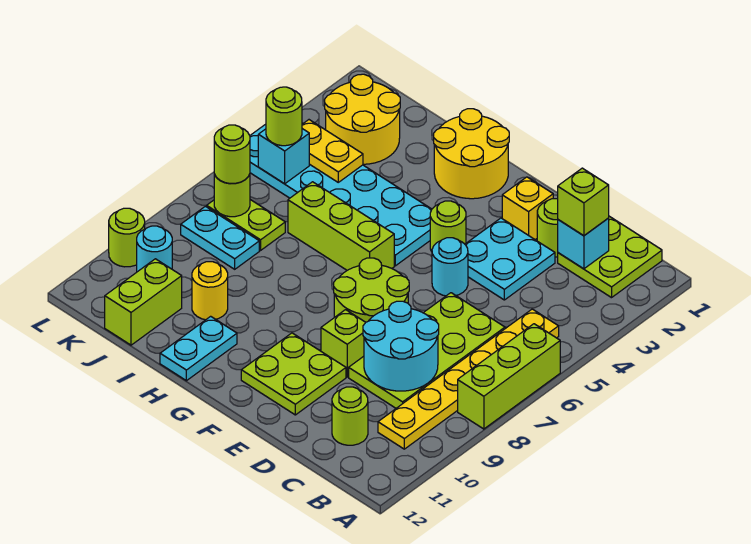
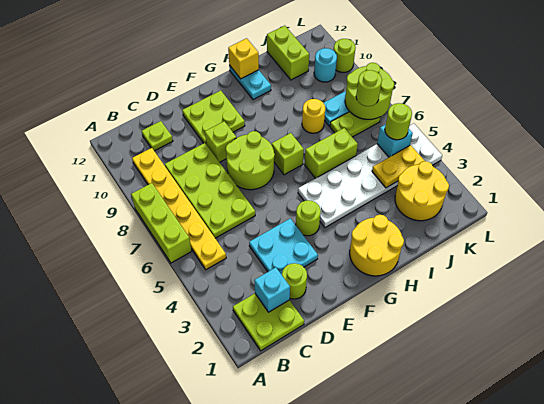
lime 1x1 brick [558,168,609,236] -> lime 1x1 brick moved to [272,133,304,175]
cyan 2x2 round brick [363,301,439,391] -> none
lime 1x1 round brick [332,387,368,445] -> lime 1x1 plate [142,121,173,151]
yellow 1x1 brick [502,177,553,239] -> yellow 1x1 brick moved to [228,38,259,79]
cyan 1x1 round brick [432,238,468,296] -> none
cyan 2x6 plate [250,124,432,266] -> white 2x6 plate [298,123,442,228]
lime 1x3 brick [288,182,394,270] -> lime 1x2 brick [305,128,358,178]
yellow 1x1 round brick [192,262,228,320] -> yellow 1x1 round brick moved to [302,99,325,133]
lime 1x1 round brick [214,174,250,217] -> lime 2x2 round brick [345,63,394,119]

